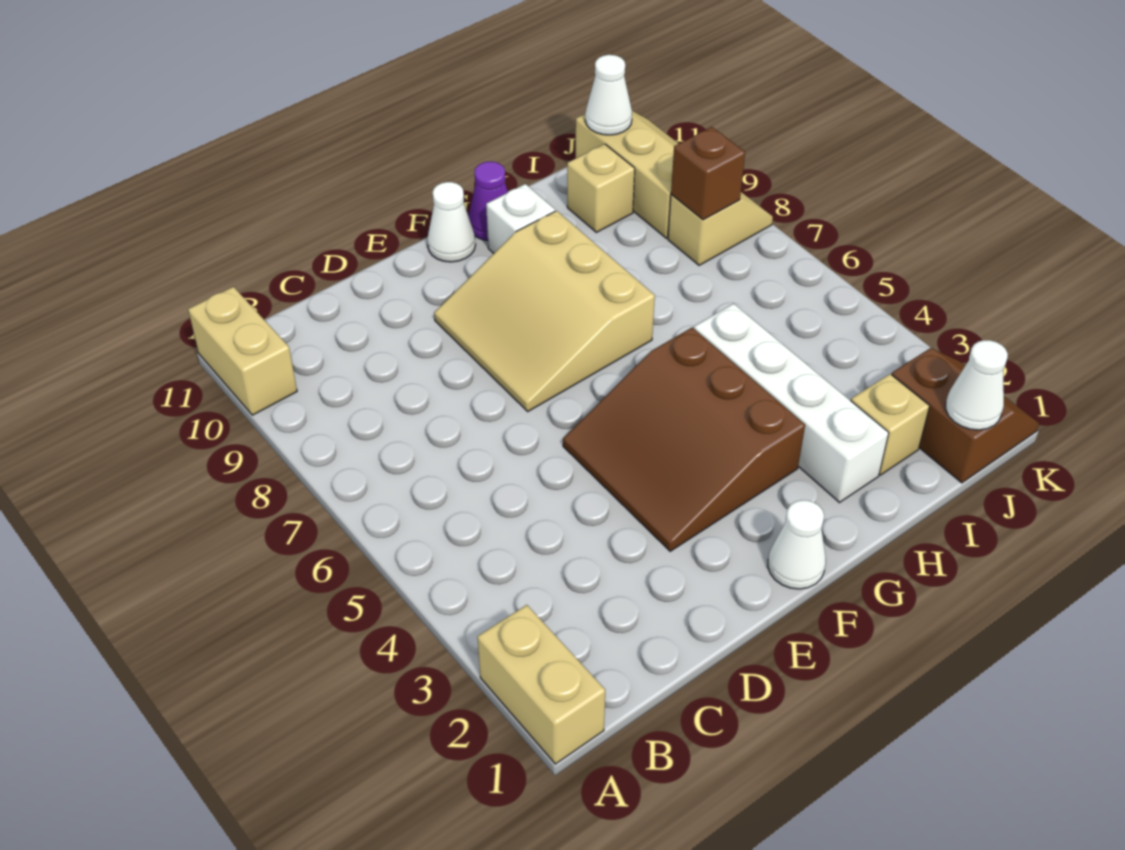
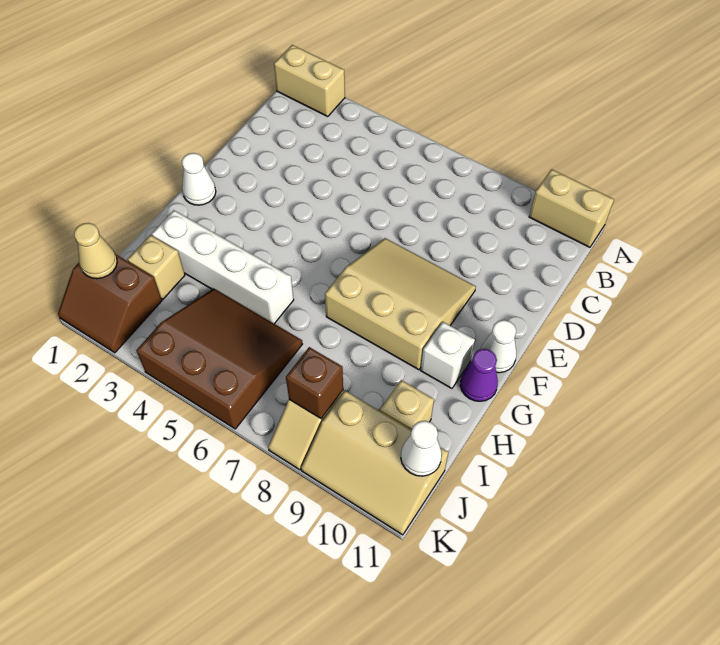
brown 3x3 slope [563,328,805,551] -> brown 3x3 slope moved to [136,289,302,429]
white 1x1 cone [946,340,1008,430] -> tan 1x1 cone [74,223,117,279]

